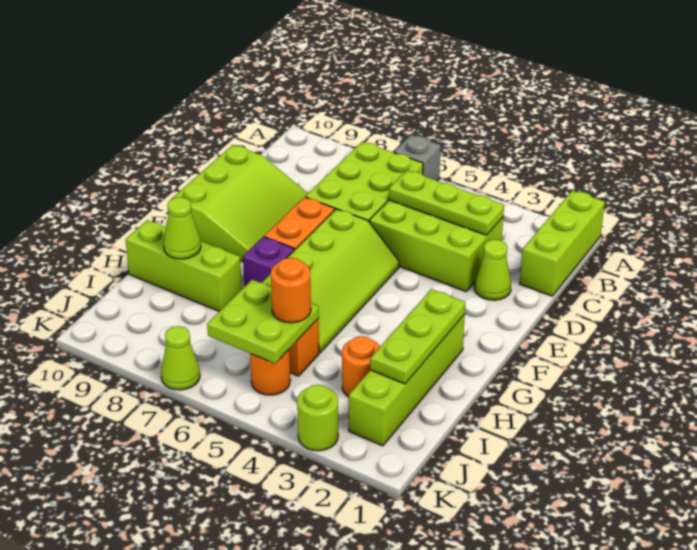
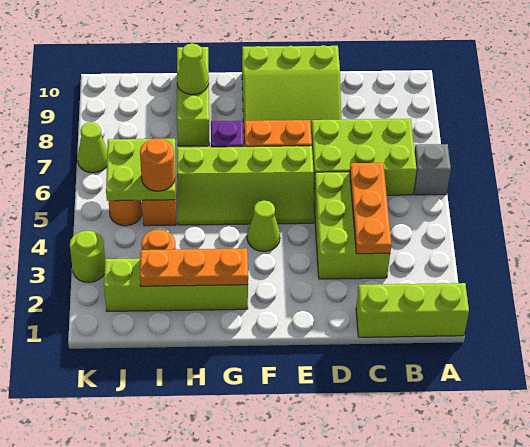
lime 1x3 plate [389,170,504,235] -> orange 1x3 plate [350,163,391,254]
lime 1x1 cone [475,240,511,300] -> lime 1x1 cone moved to [247,201,280,252]
lime 1x3 plate [370,289,465,384] -> orange 1x3 plate [140,248,248,286]

